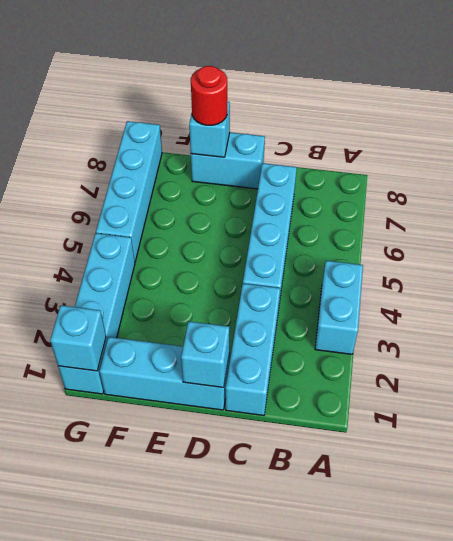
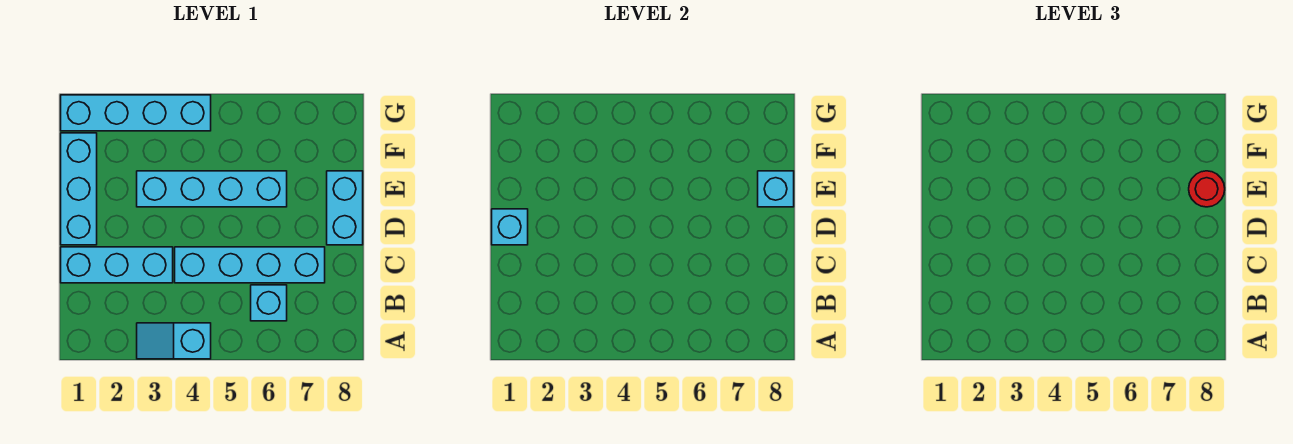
cyan 1x2 brick [315,261,363,354] -> cyan 1x2 slope [137,323,211,359]
cyan 1x1 brick [50,305,106,371] -> cyan 1x1 brick moved to [251,285,287,321]
cyan 1x4 brick [96,121,162,261] -> cyan 1x4 brick moved to [137,171,287,207]

